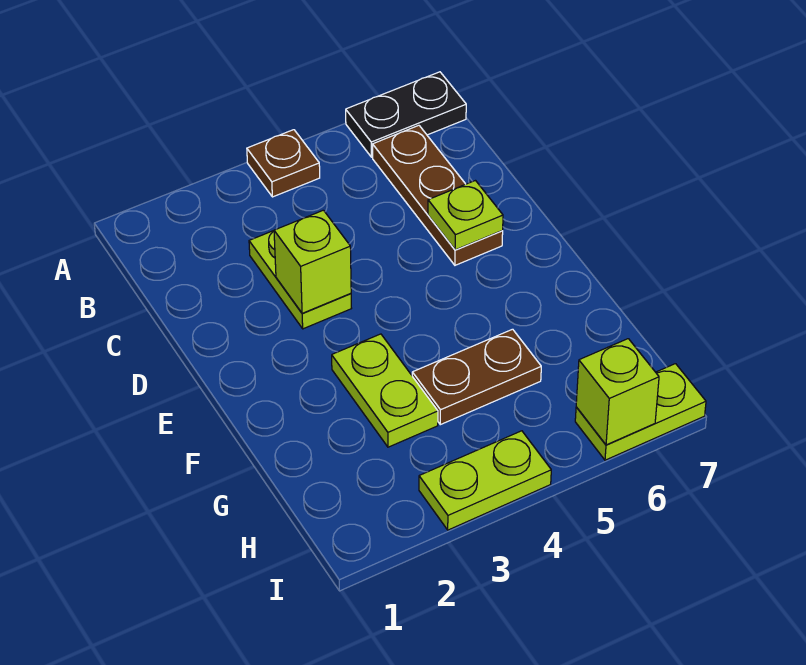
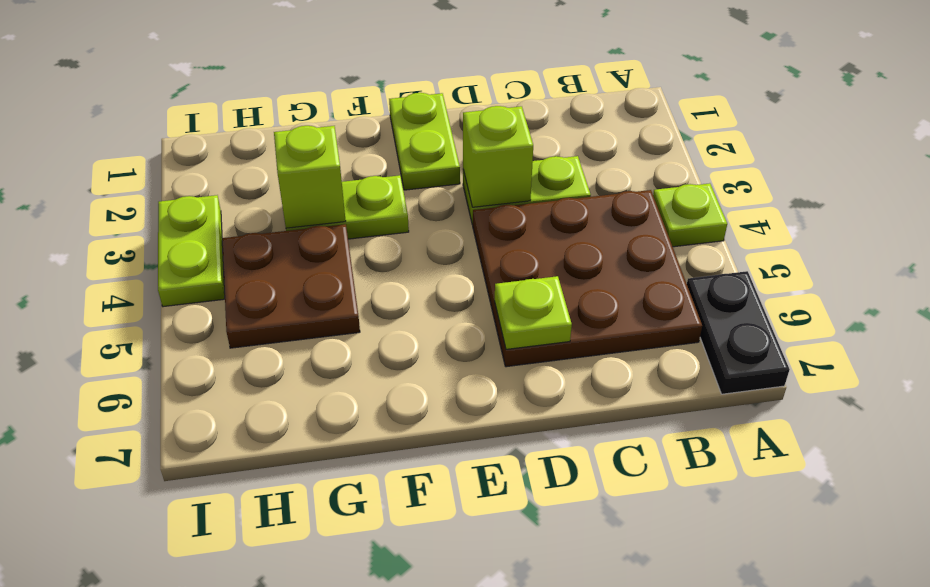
brown 1x1 plate [247,130,320,197] -> lime 1x1 plate [653,183,727,247]
brown 1x3 plate [373,125,503,265] -> brown 3x3 plate [473,190,702,367]
brown 1x2 plate [412,329,541,425] -> brown 2x2 plate [222,224,360,348]
lime 1x2 plate [575,364,706,460] -> lime 1x2 plate moved to [389,93,460,190]
lime 1x1 brick [576,339,659,445] -> lime 1x1 brick moved to [274,126,346,228]

